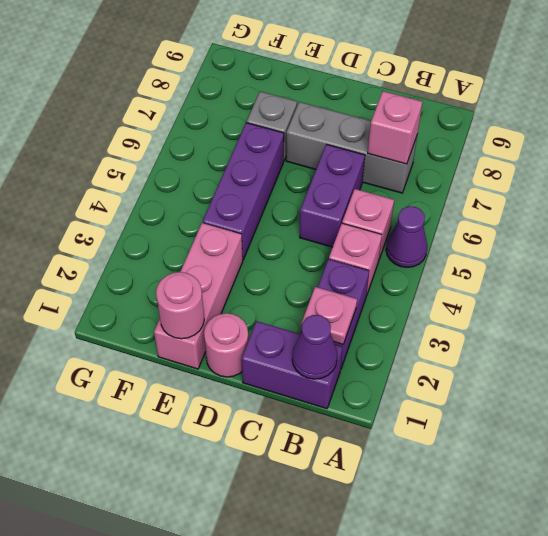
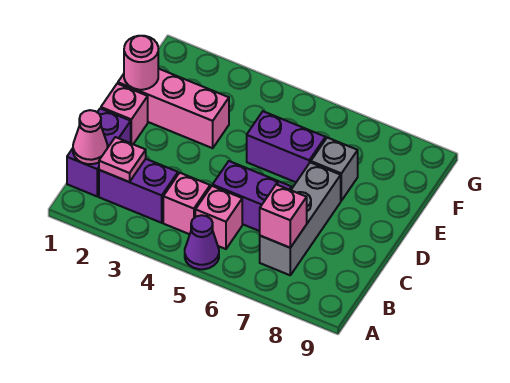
purple 1x1 cone [292,315,337,379] -> pink 1x1 cone [73,110,107,164]
pink 1x1 round brick [204,313,248,377] -> pink 1x1 brick [101,84,148,144]
purple 1x3 brick [203,123,284,259] -> purple 1x2 brick [247,111,325,182]

